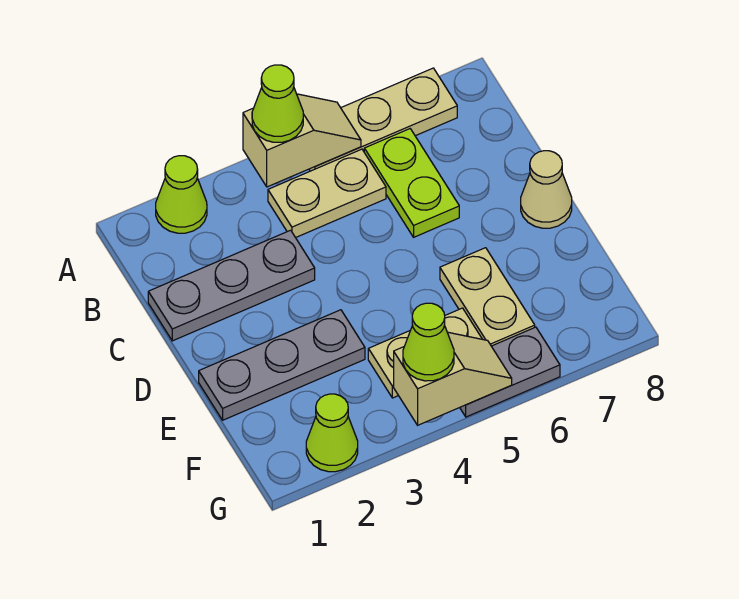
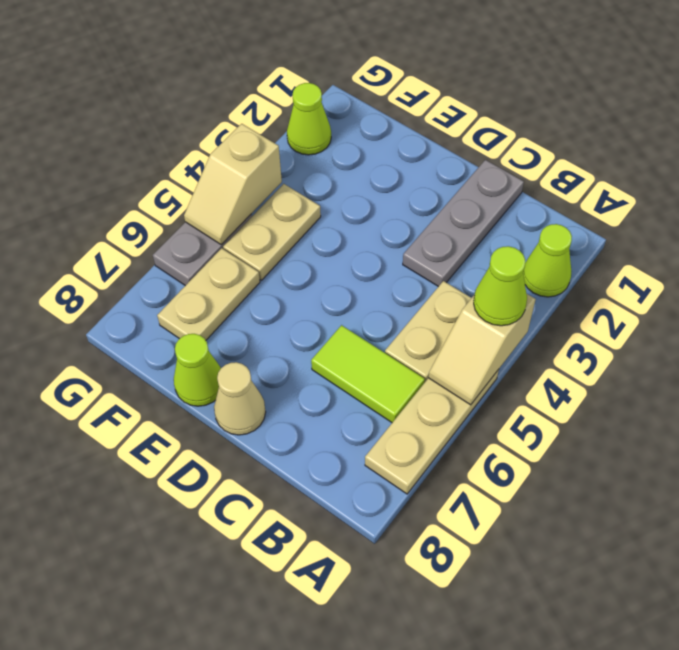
lime 1x2 plate [364,129,459,237] -> lime 1x2 tile [311,325,425,423]
grey 1x3 plate [199,310,365,420] -> none
tan 1x2 plate [440,248,535,346] -> tan 1x2 plate turned to [157,248,260,340]
lime 1x1 cone [403,303,454,381] -> lime 1x1 cone moved to [174,334,221,406]

